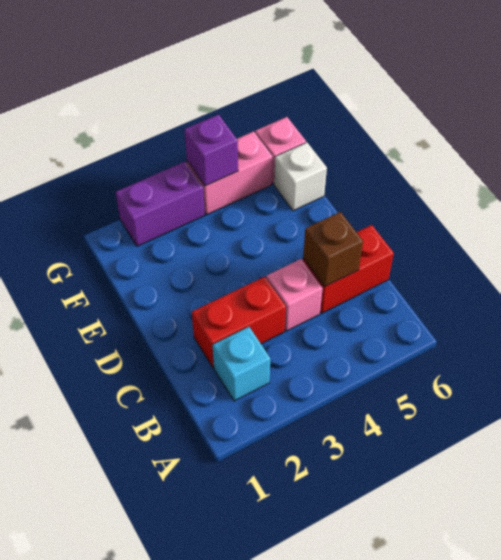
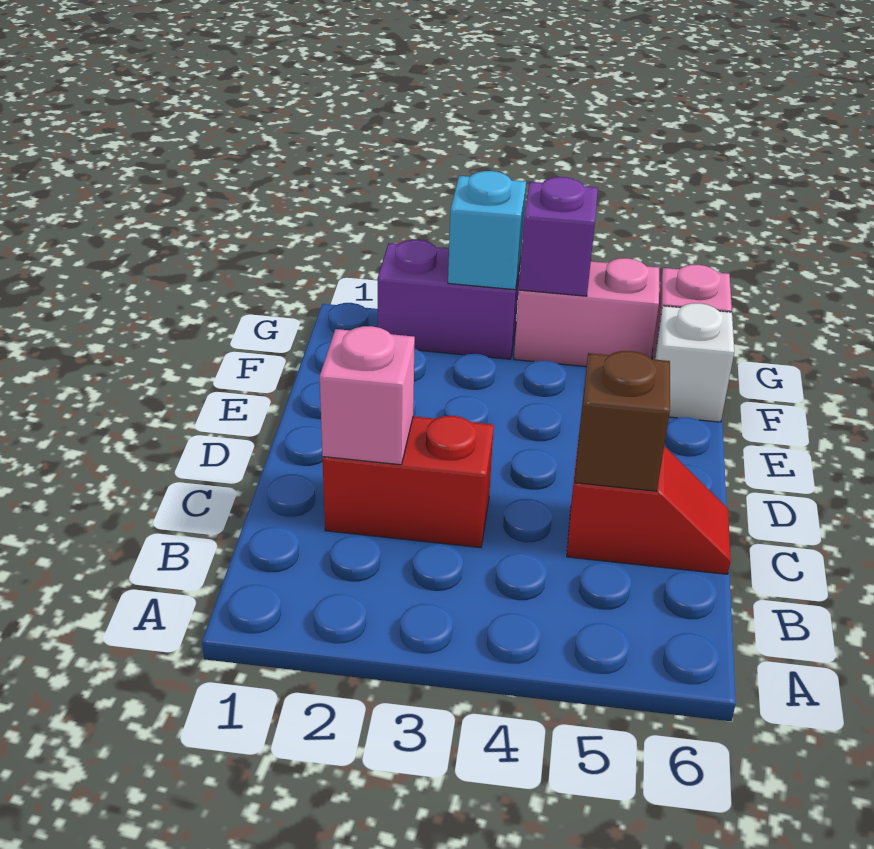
cyan 1x1 brick [213,327,270,401] -> cyan 1x1 brick moved to [448,171,526,290]
pink 1x1 brick [267,259,323,331] -> pink 1x1 brick moved to [320,326,415,465]
red 1x2 brick [303,225,394,313] -> red 1x2 slope [567,439,731,574]

